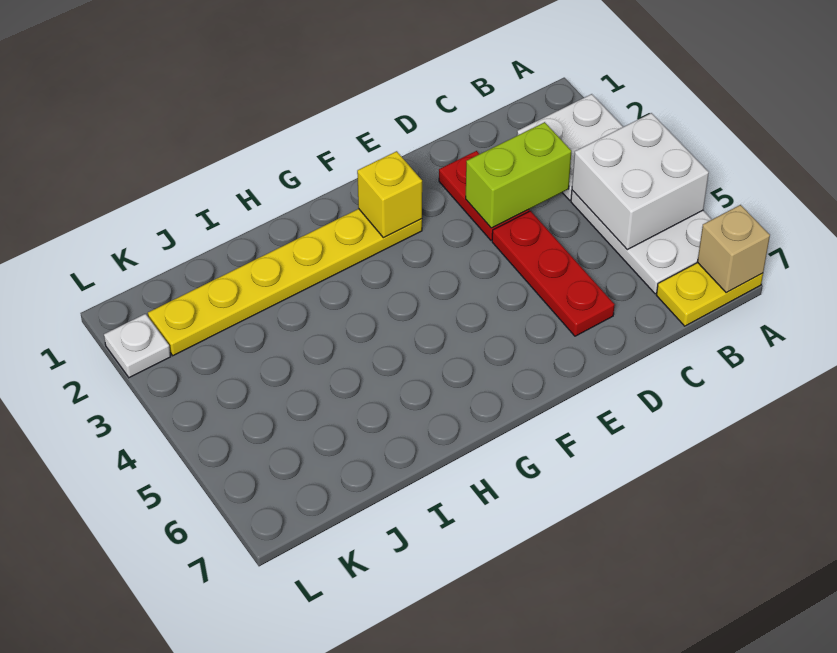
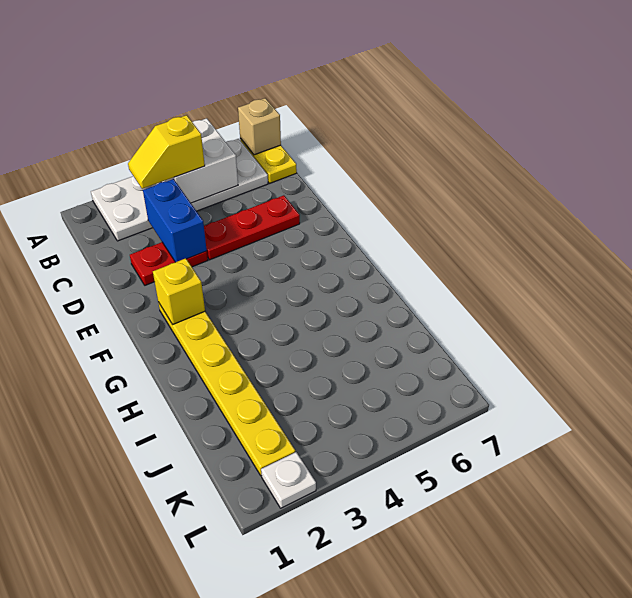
none -> yellow 1x2 slope [128,115,205,189]
lime 1x2 brick [466,122,571,228] -> blue 1x2 brick [143,179,207,262]

